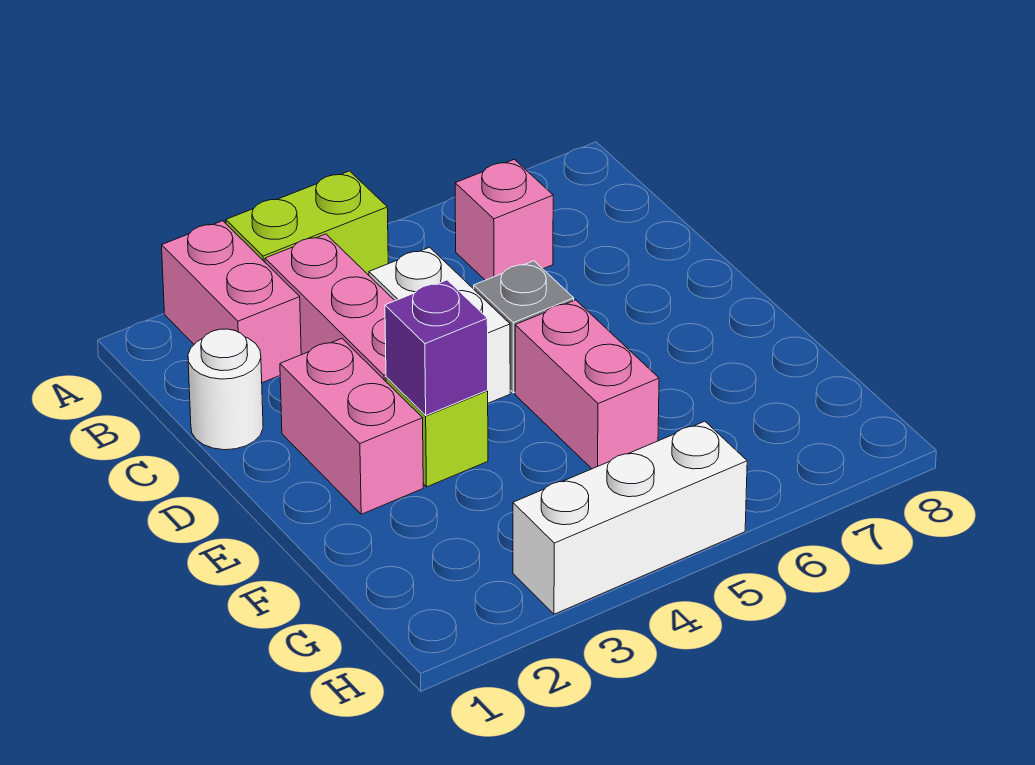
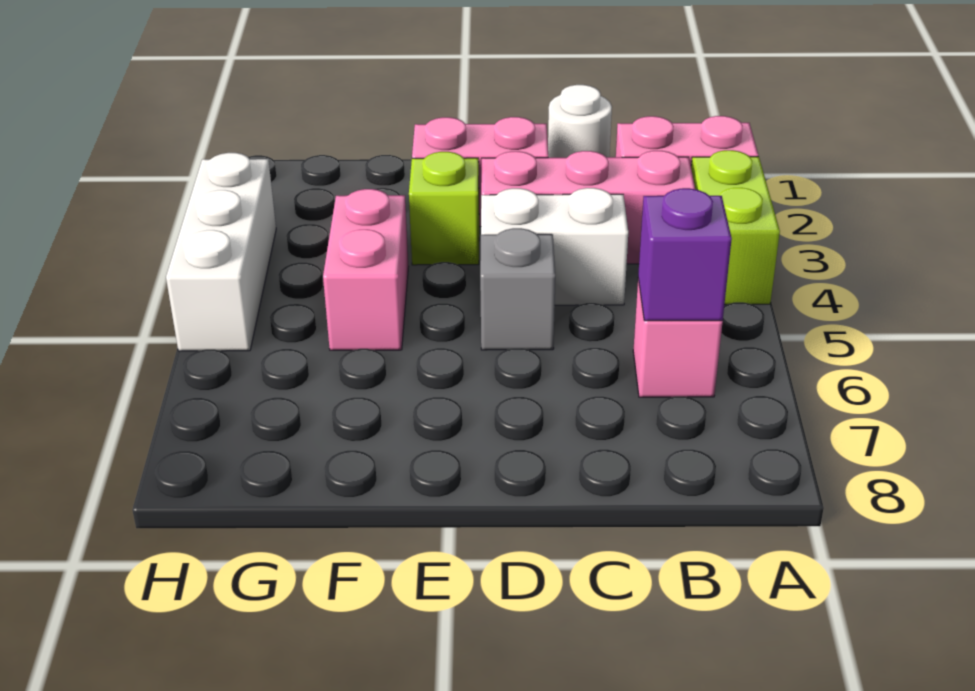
purple 1x1 brick [385,280,488,415] -> purple 1x1 brick moved to [638,188,732,321]
pink 1x2 brick [515,300,659,469] -> pink 1x2 brick turned to [323,189,409,350]

